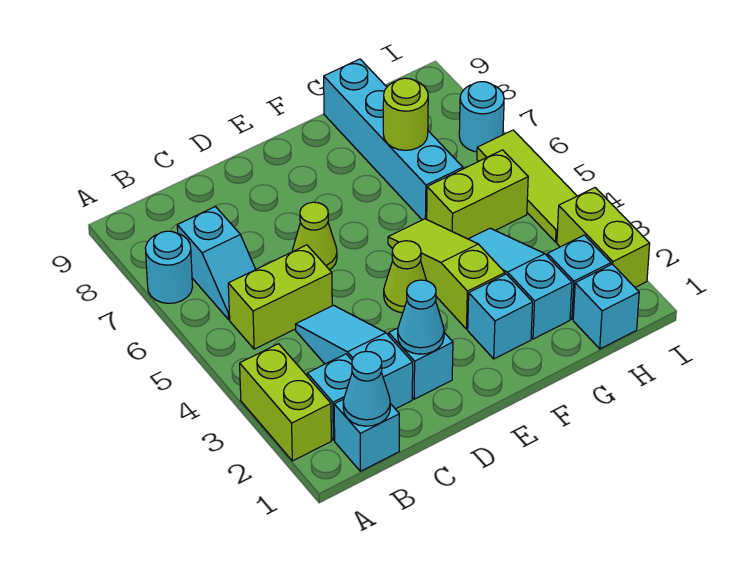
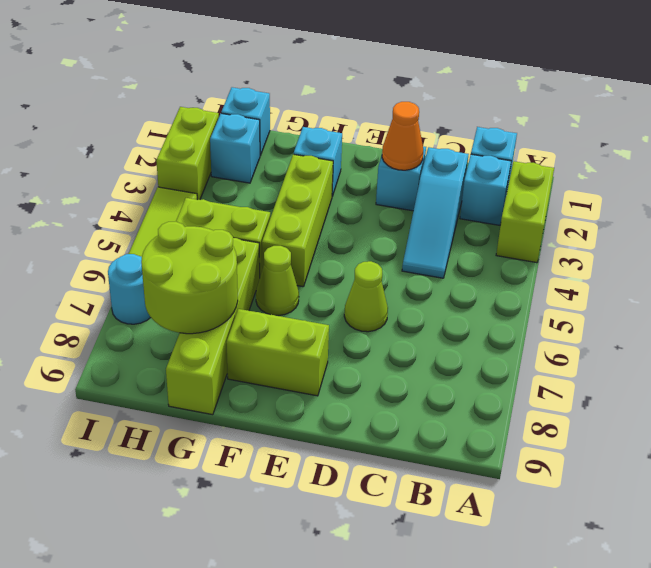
cyan 1x1 round brick [145,231,193,303] -> none
cyan 1x1 cone [343,351,390,426] -> none
lime 1x2 brick [228,245,332,349] -> lime 1x2 brick moved to [226,309,329,396]
cyan 1x2 slope [177,207,256,320] -> none
cyan 1x1 cone [398,280,444,354] -> orange 1x1 cone [382,102,423,170]
lime 1x1 cone [384,241,427,313] -> lime 1x1 cone moved to [256,246,299,315]
lime 1x3 slope [388,219,505,329] -> lime 1x3 brick [262,154,333,287]
cyan 1x3 slope [469,228,572,339] -> none
cyan 1x4 brick [324,59,463,220] -> lime 1x4 brick [166,238,260,415]
lime 1x1 round brick [383,78,428,150] -> lime 2x2 round brick [141,222,238,334]

